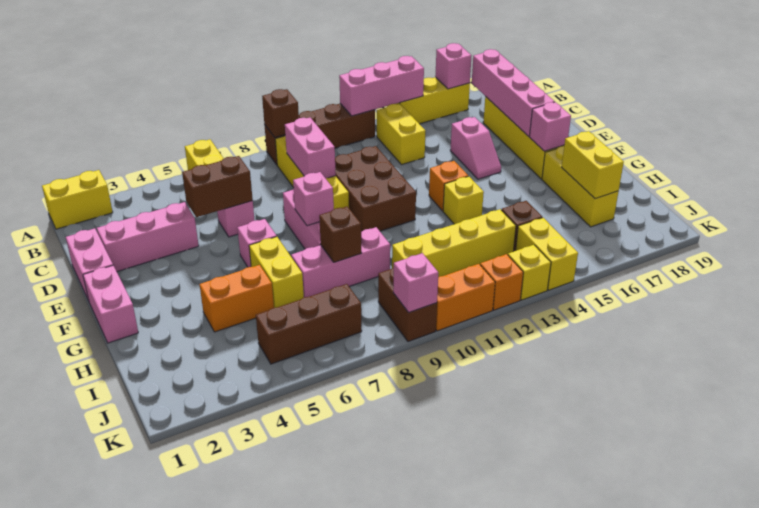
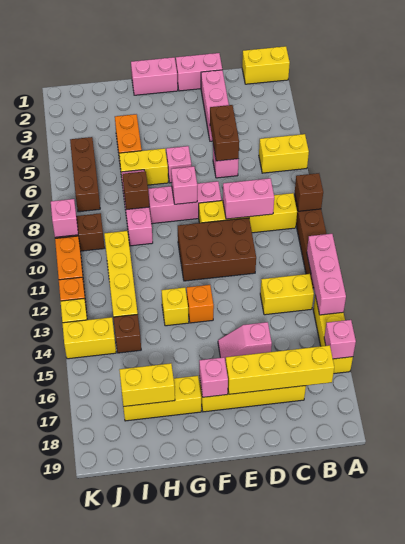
yellow 1x2 brick [42,170,113,229] -> yellow 1x2 brick turned to [242,46,290,84]
pink 1x4 brick [472,49,555,136] -> yellow 1x4 brick [226,345,334,394]

